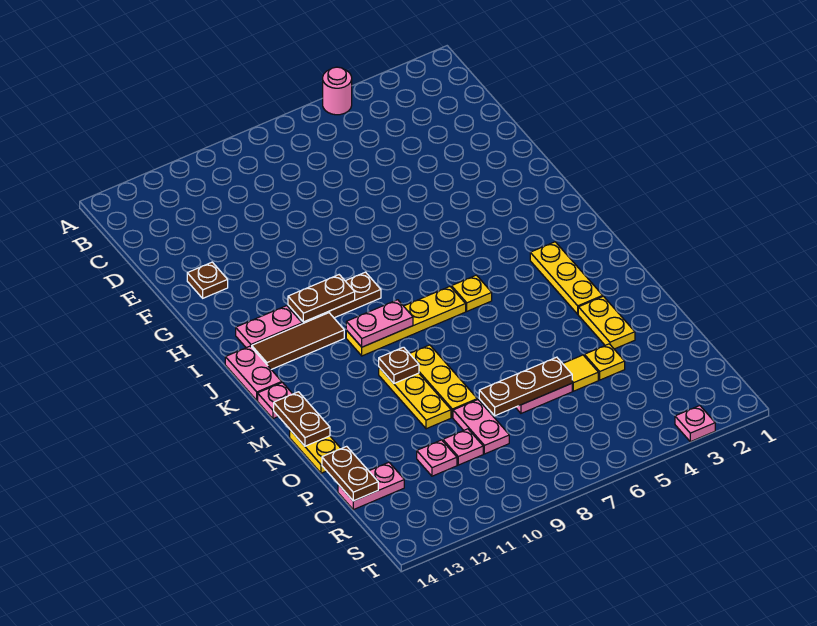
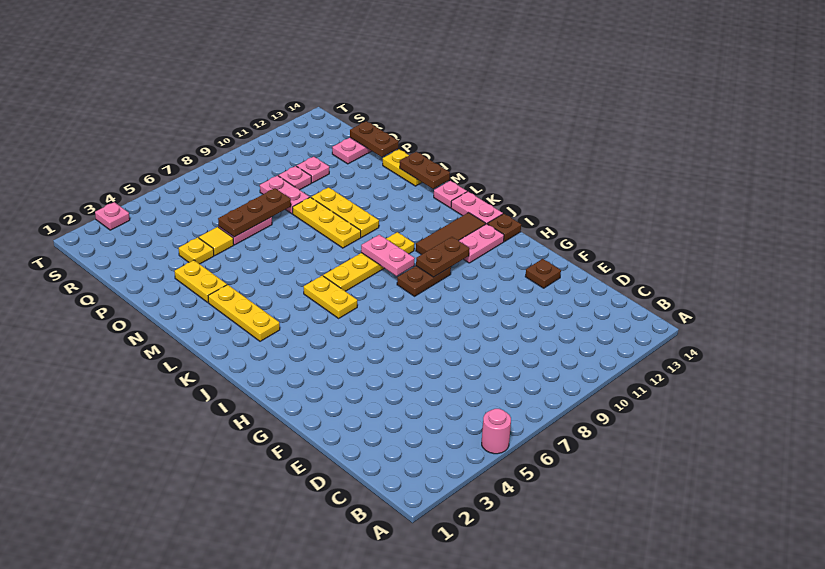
yellow 1x1 plate [451,275,492,311] -> yellow 1x2 plate [304,276,357,318]
pink 1x2 plate [346,300,413,347] -> pink 1x2 plate turned to [361,235,415,276]
brown 1x1 plate [379,347,419,383] -> brown 1x1 plate moved to [487,214,521,242]

